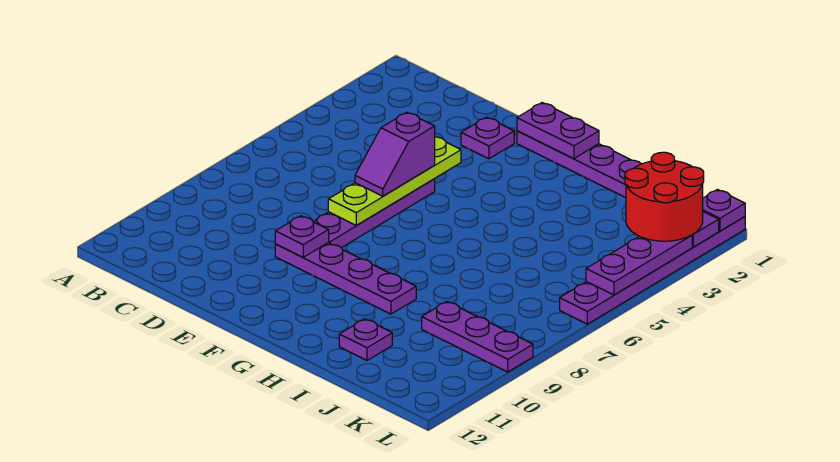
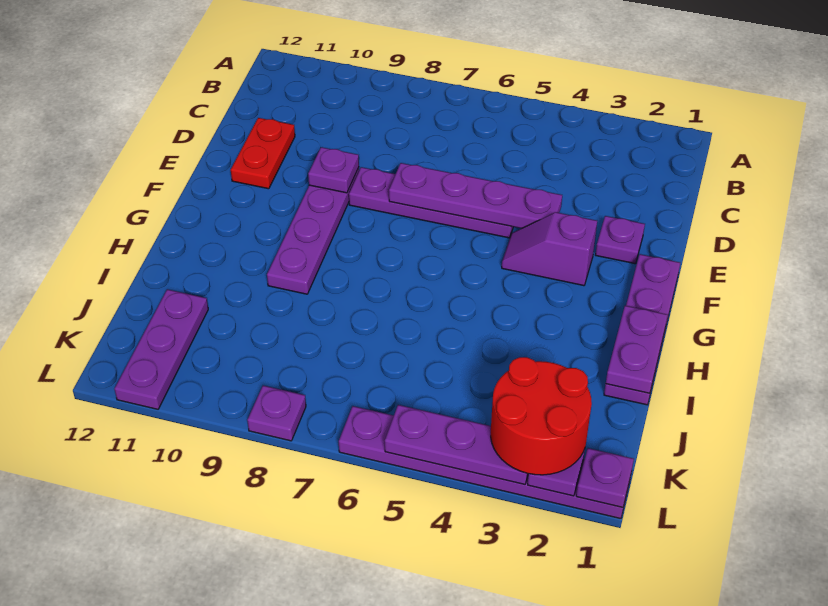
none -> red 1x2 plate [231,118,295,189]
lime 1x4 plate [328,137,461,225] -> purple 1x4 plate [389,163,562,228]
purple 1x2 slope [355,112,435,196] -> purple 1x2 slope moved to [502,212,597,286]
purple 1x2 plate [517,103,599,159] -> purple 1x2 plate moved to [606,306,668,393]
purple 1x1 plate [339,319,392,360] -> purple 1x1 plate moved to [247,386,306,441]
purple 1x3 plate [422,302,533,372] -> purple 1x3 plate moved to [115,289,208,409]

